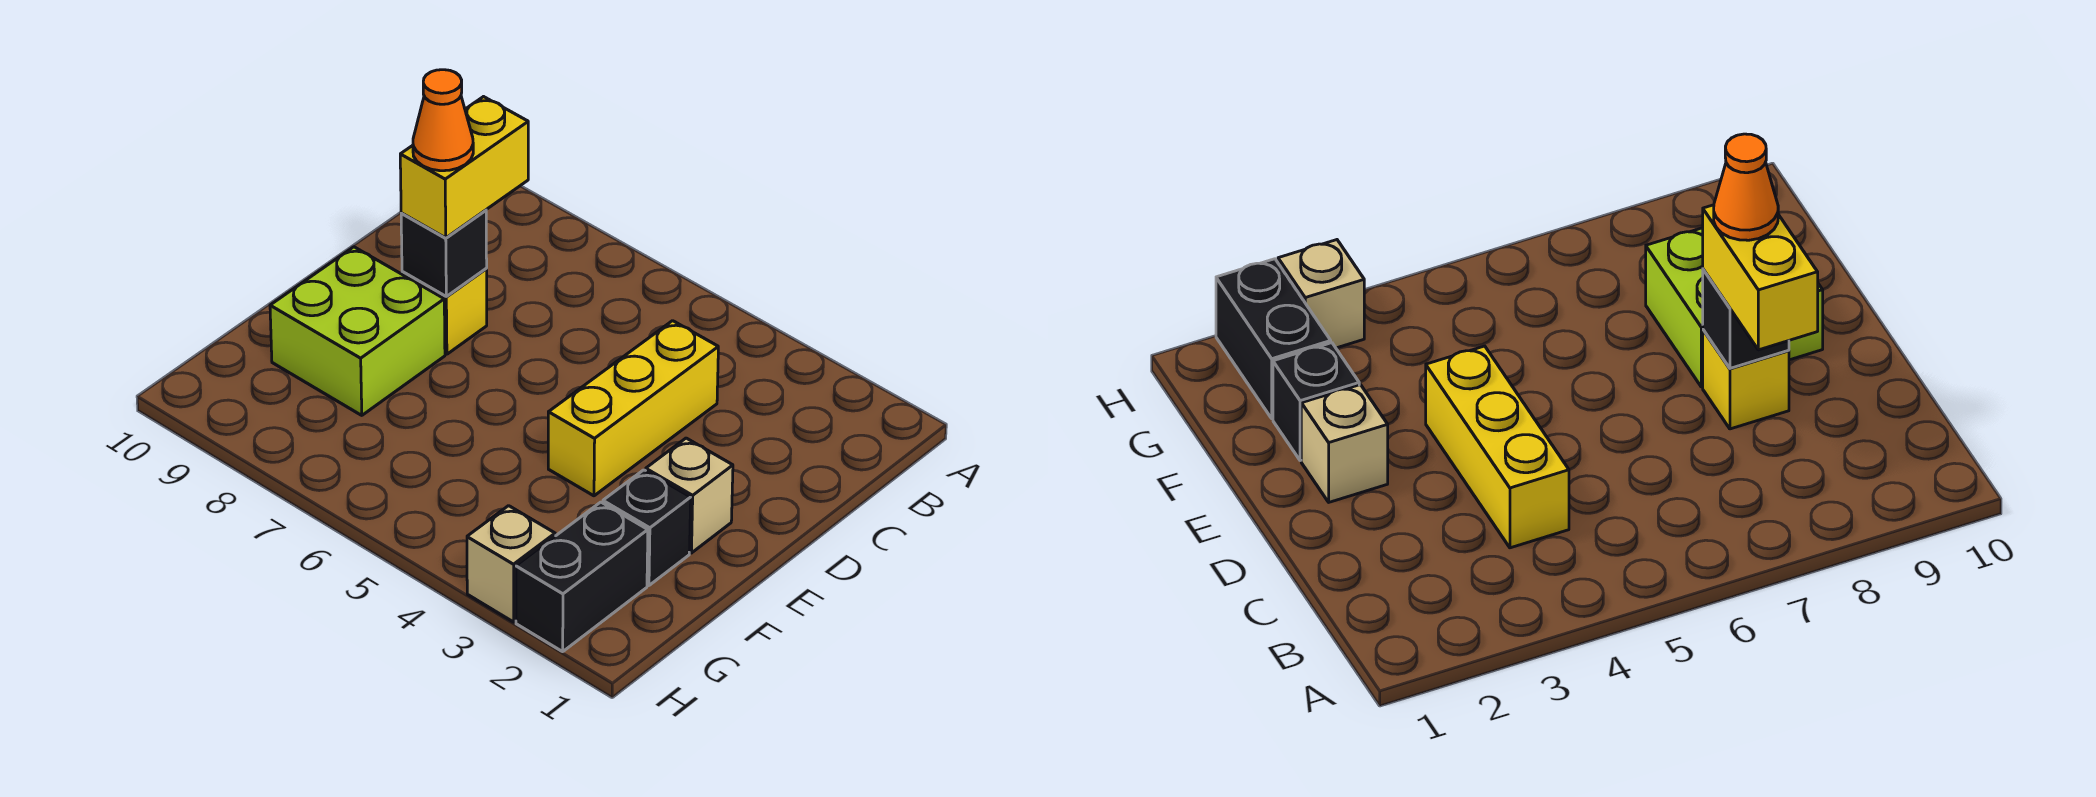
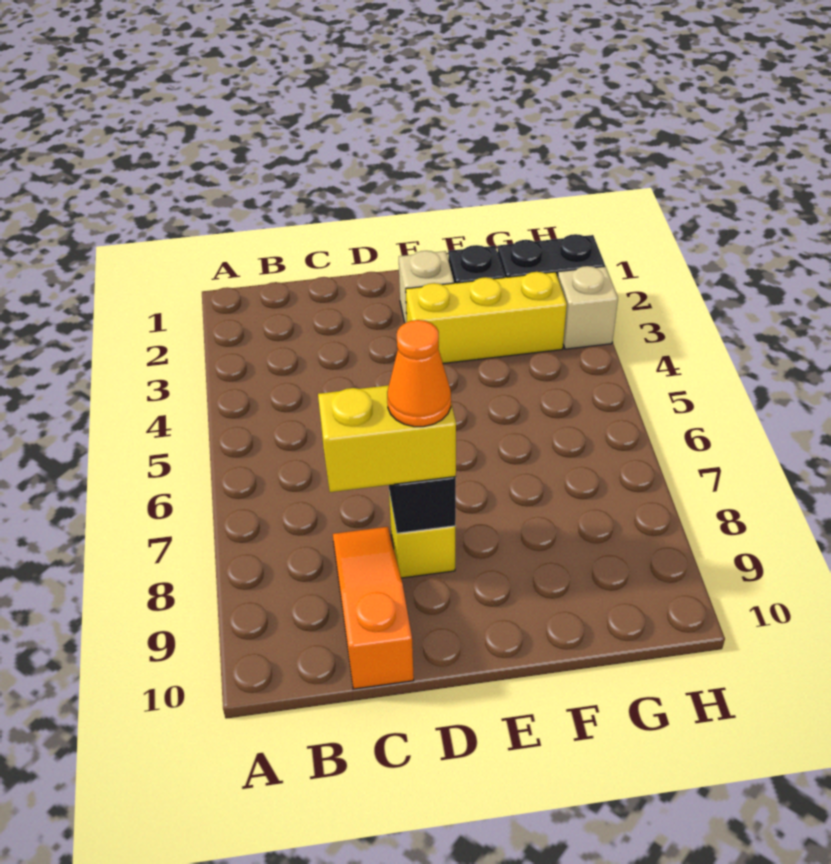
yellow 1x3 brick [548,321,718,496] -> yellow 1x3 brick moved to [406,272,567,363]
none -> orange 1x3 slope [333,527,414,689]
lime 2x2 brick [270,247,445,415] -> none

